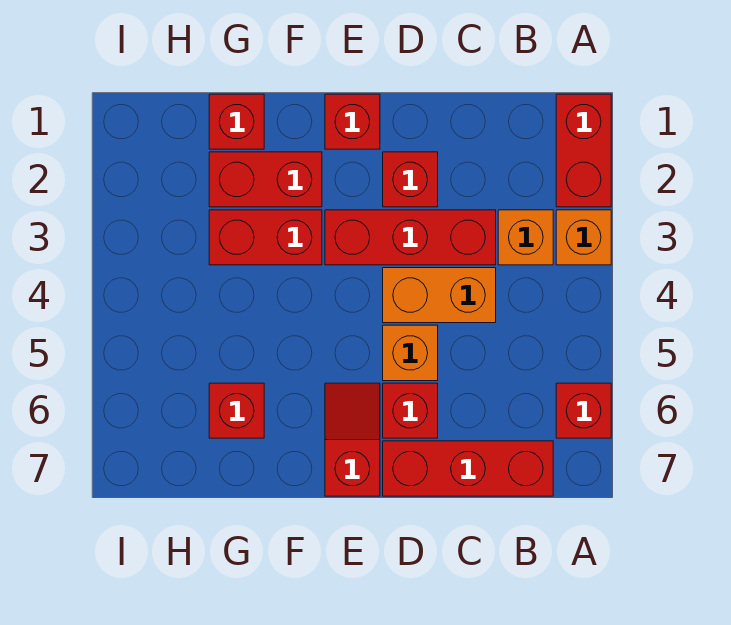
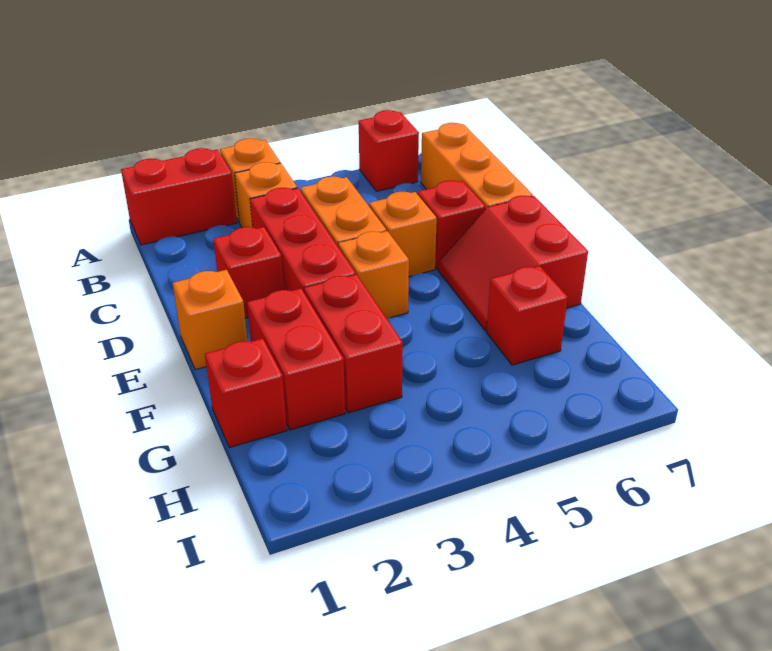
red 1x3 brick [383,441,553,496] -> orange 1x3 brick [421,123,533,209]
red 1x1 brick [325,94,380,149] -> orange 1x1 brick [173,270,248,370]
none -> orange 1x1 brick [338,231,409,318]
red 1x2 slope [325,383,380,496] -> red 2x2 slope [438,196,588,331]

